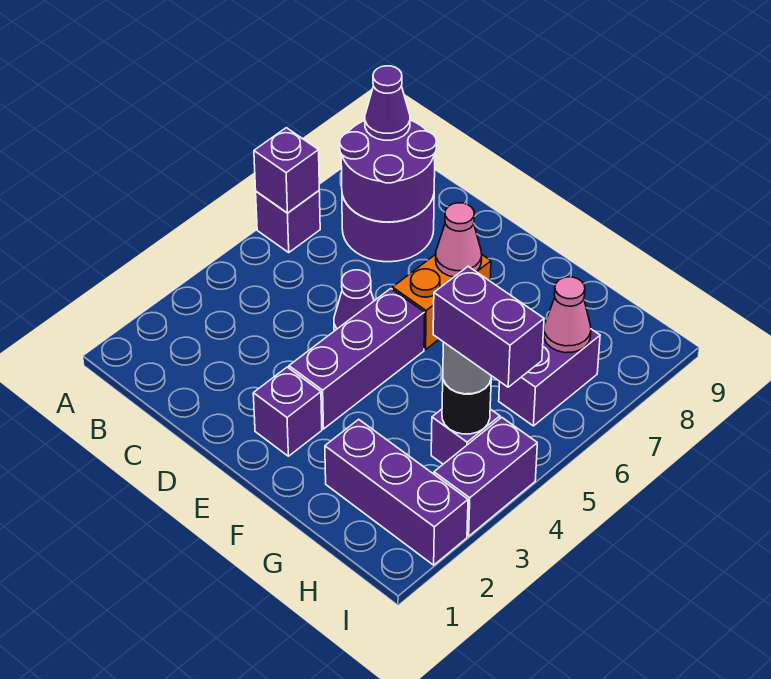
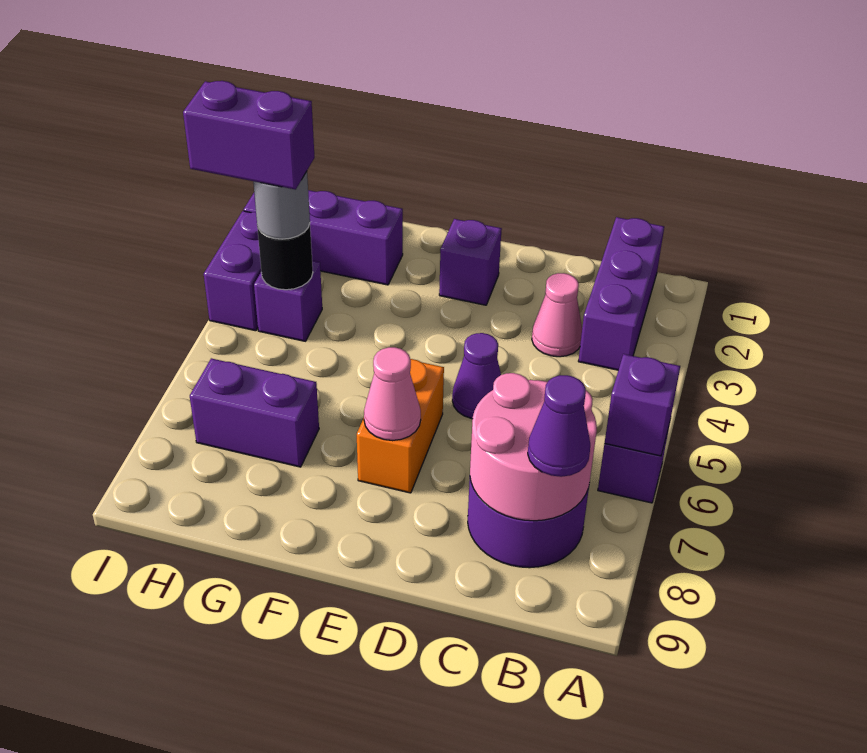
purple 2x2 round brick [340,120,437,222] -> pink 2x2 round brick [470,373,597,521]
purple 1x3 brick [289,289,425,429] -> purple 1x3 brick moved to [578,217,664,370]
purple 1x2 brick [499,329,600,426] -> purple 1x2 brick turned to [190,358,319,467]
pink 1x1 cone [544,277,591,353] -> pink 1x1 cone moved to [532,273,582,357]

